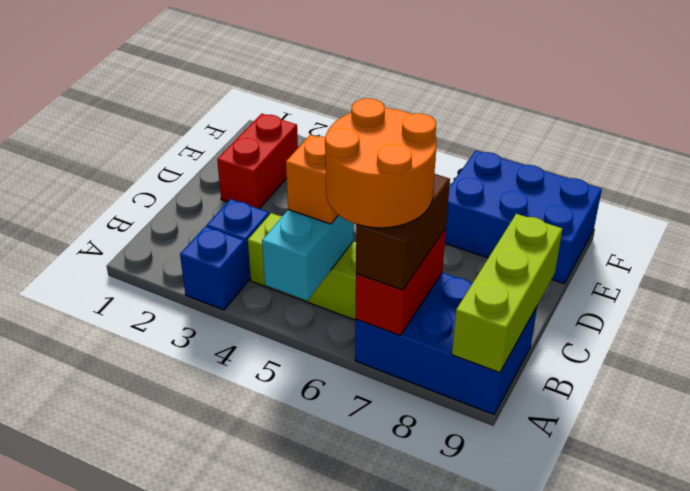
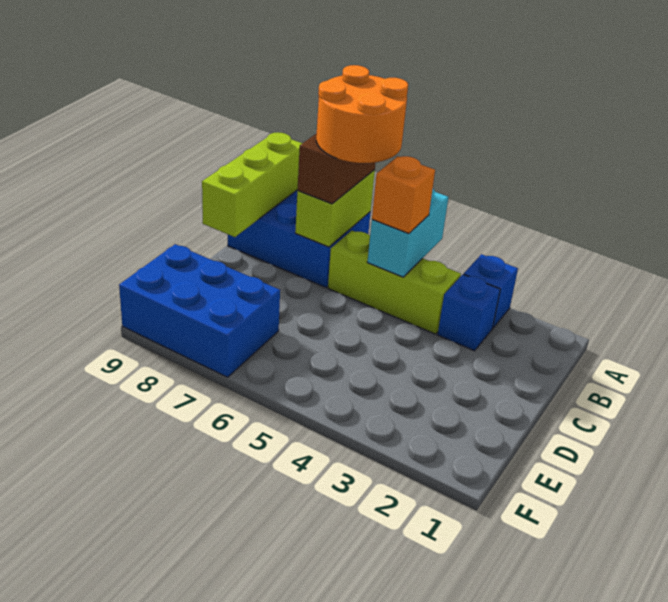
red 1x2 brick [356,228,446,336] -> lime 1x2 brick [295,170,375,247]
red 1x2 brick [217,114,298,209] -> none

